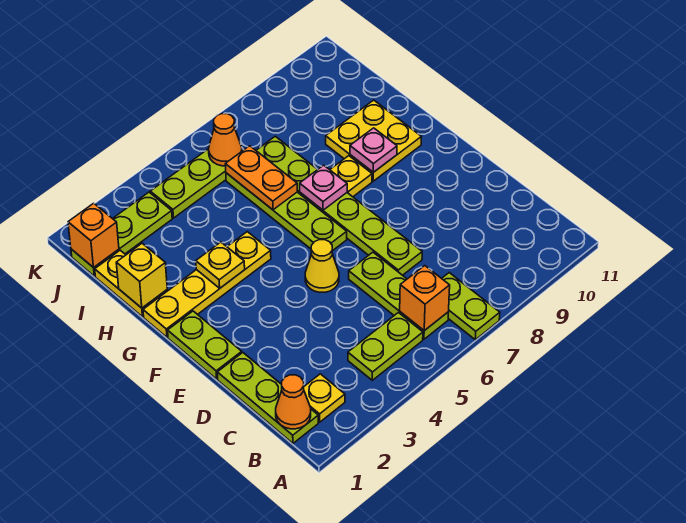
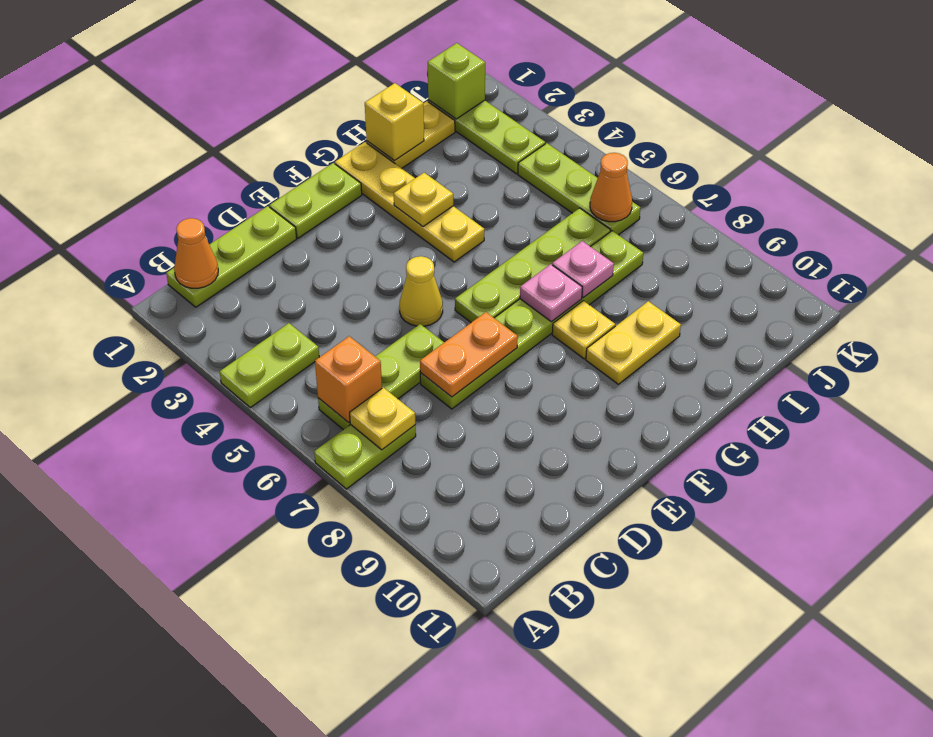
yellow 1x1 plate [304,374,345,422] -> yellow 1x1 plate moved to [350,388,415,450]
lime 1x2 plate [348,313,423,380] -> lime 1x2 plate turned to [220,323,319,408]
yellow 2x2 plate [326,100,421,181] -> yellow 1x2 plate [586,301,681,384]
pink 1x1 plate [350,128,397,172] -> pink 1x1 plate moved to [552,241,614,298]
orange 1x2 plate [225,146,297,210] -> orange 1x2 plate moved to [420,312,518,397]
orange 1x1 brick [68,203,119,267] -> lime 1x1 brick [428,43,485,119]

